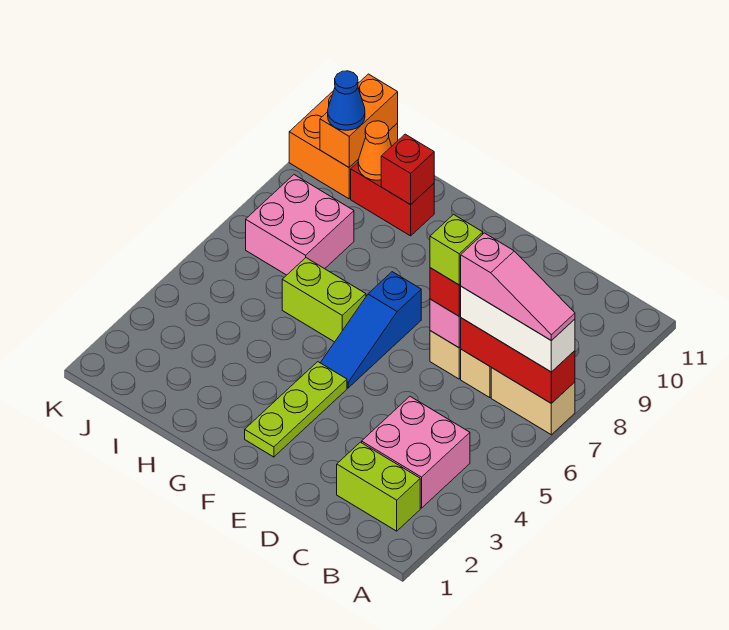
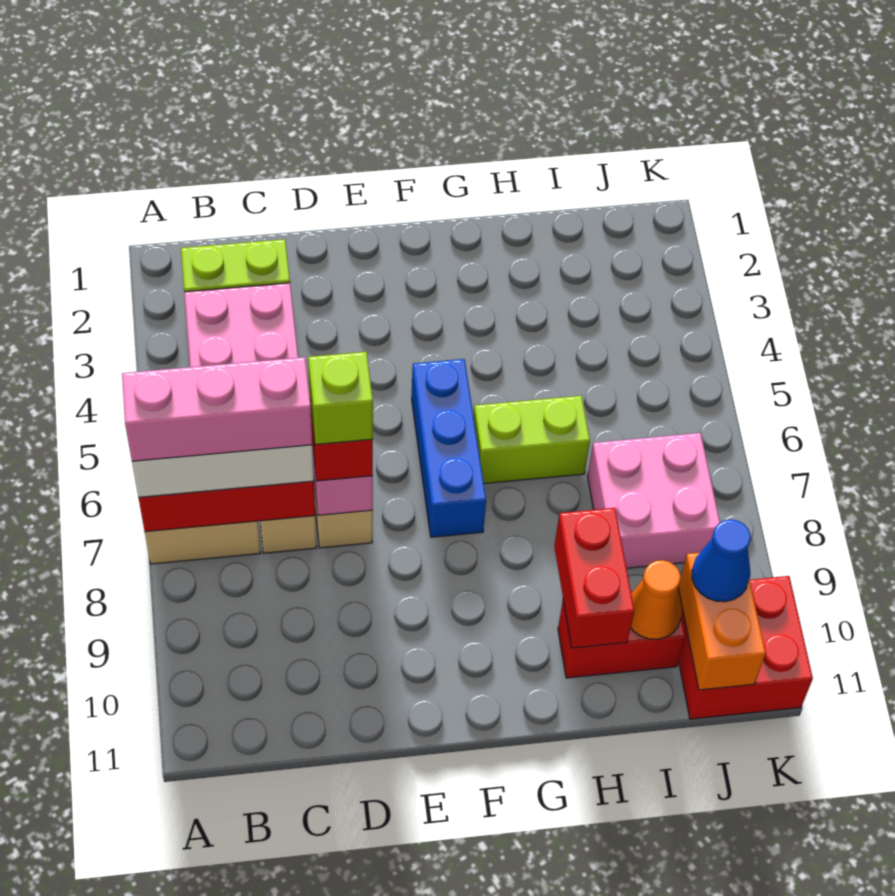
pink 1x3 slope [461,233,575,341] -> pink 1x3 brick [122,357,312,461]
lime 1x3 plate [245,362,347,457] -> none
blue 1x3 slope [321,272,421,388] -> blue 1x3 brick [412,359,486,537]
red 1x1 brick [381,134,434,205] -> red 1x2 brick [554,508,634,648]
orange 2x2 brick [289,91,398,199] -> red 2x2 brick [679,576,813,719]

